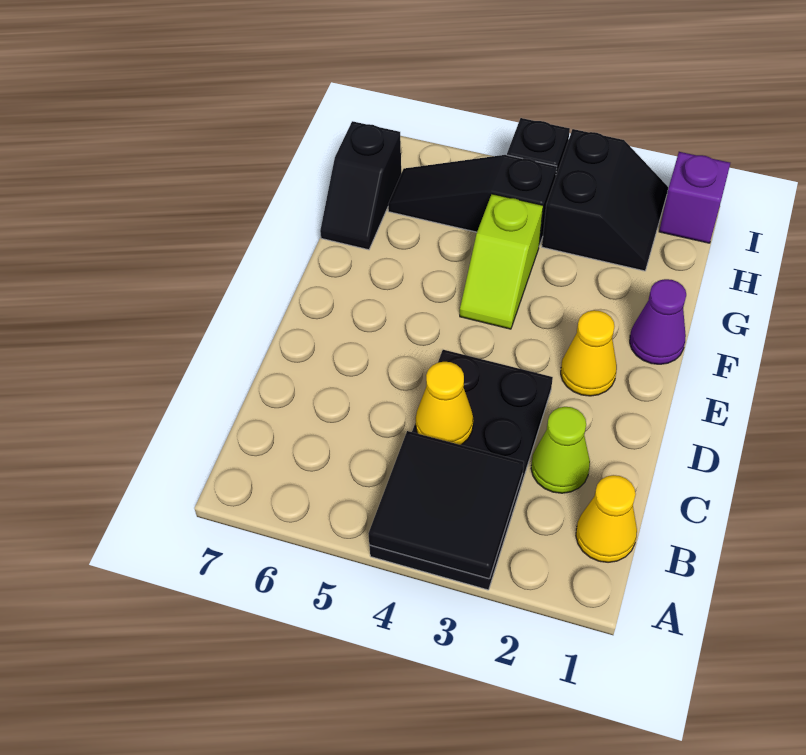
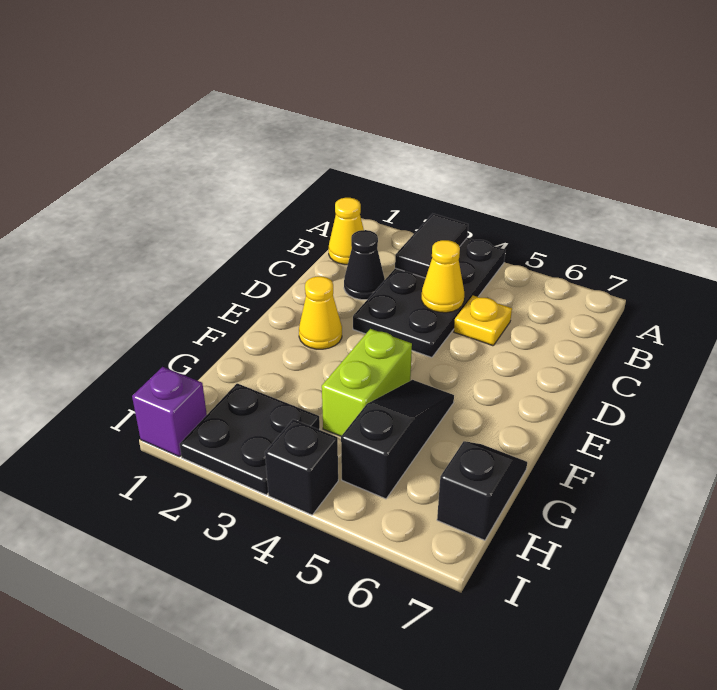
black 2x2 tile [368,431,524,579] -> black 1x2 tile [395,214,468,278]
lime 1x1 cone [531,407,590,493] -> black 1x1 cone [344,230,385,300]
none -> yellow 1x1 plate [454,296,512,346]
purple 1x1 cone [630,279,686,364] -> none
lime 1x2 slope [460,194,543,329] -> lime 1x2 brick [322,329,412,436]
black 2x2 slope [542,129,668,271] -> black 2x2 plate [180,383,320,495]
black 1x3 slope [388,155,557,246] -> black 1x3 slope turned to [341,380,454,499]

